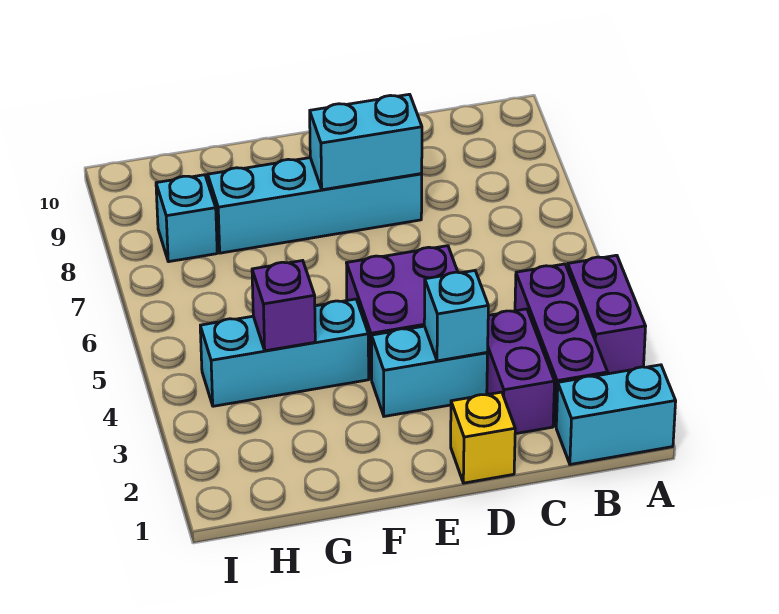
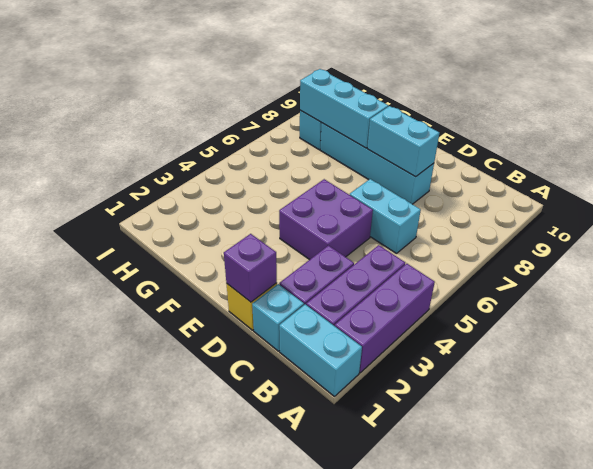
purple 1x2 brick [568,255,646,374] -> purple 1x3 brick [335,264,435,373]
cyan 1x2 brick [372,326,488,416] -> cyan 1x2 brick moved to [350,179,421,254]
cyan 1x1 brick [424,271,488,361] -> cyan 1x1 brick moved to [252,284,304,351]
cyan 1x3 brick [200,299,369,406] -> cyan 1x3 brick moved to [300,69,388,148]
purple 1x1 brick [252,261,315,351] -> purple 1x1 brick moved to [224,234,277,302]

